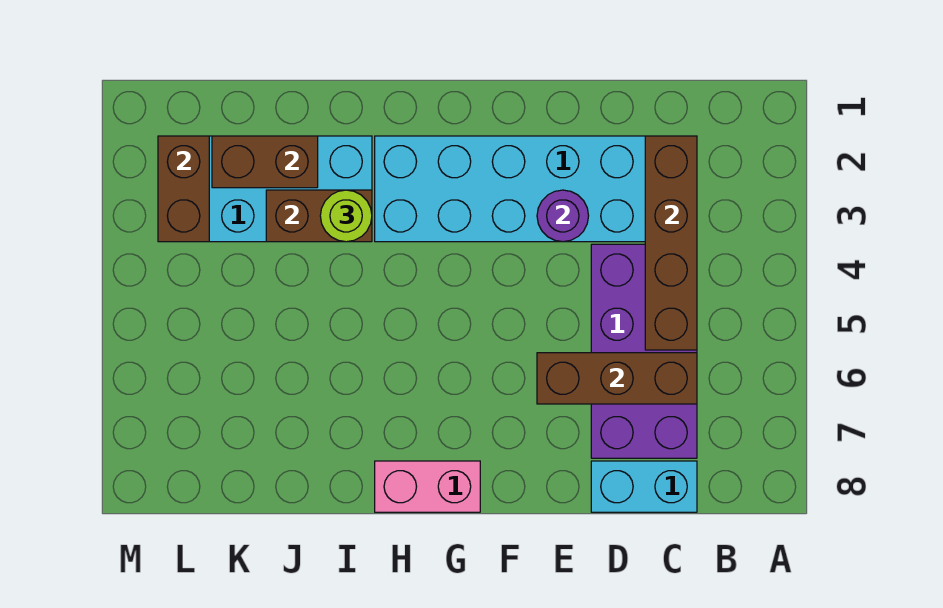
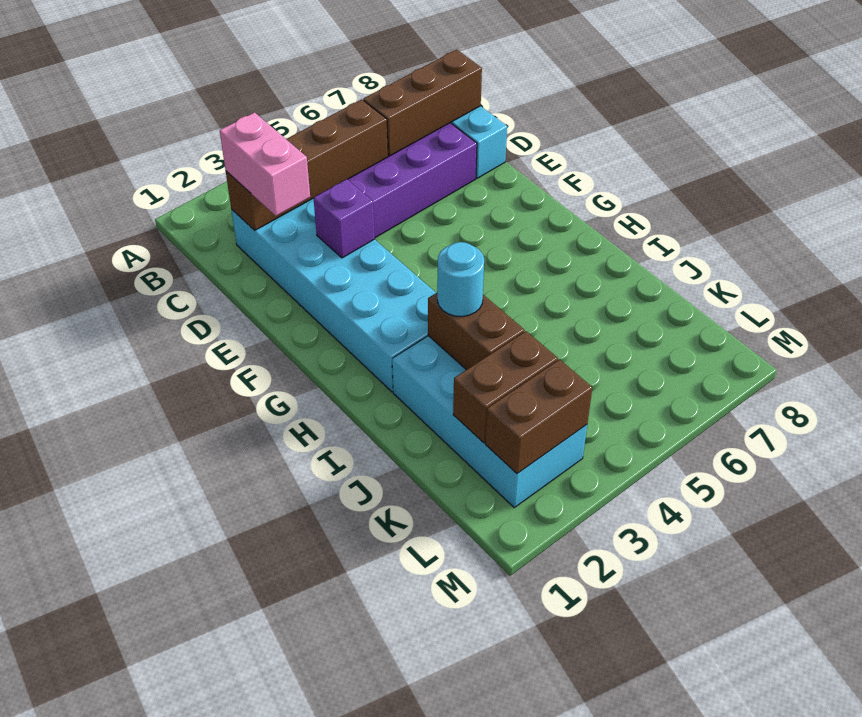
brown 1x3 brick [537,353,697,404] -> brown 1x3 brick turned to [363,50,482,156]
purple 1x1 round brick [537,190,589,242] -> purple 1x1 brick [313,179,375,258]
pink 1x2 brick [375,461,480,512] -> pink 1x2 brick moved to [220,112,310,216]
lime 1x1 round brick [320,190,372,242] -> cyan 1x1 round brick [437,242,484,317]
brown 1x2 brick [212,136,318,188] -> brown 1x2 brick turned to [453,331,558,443]

